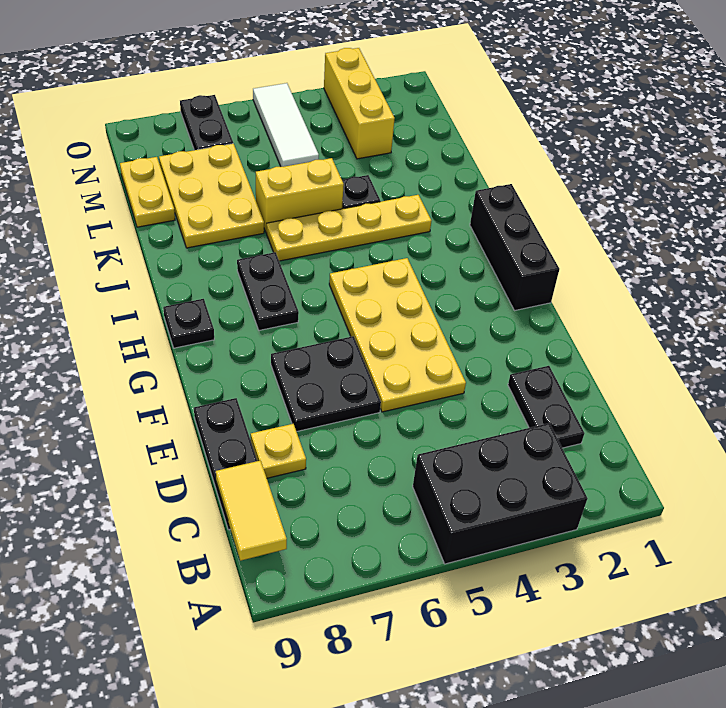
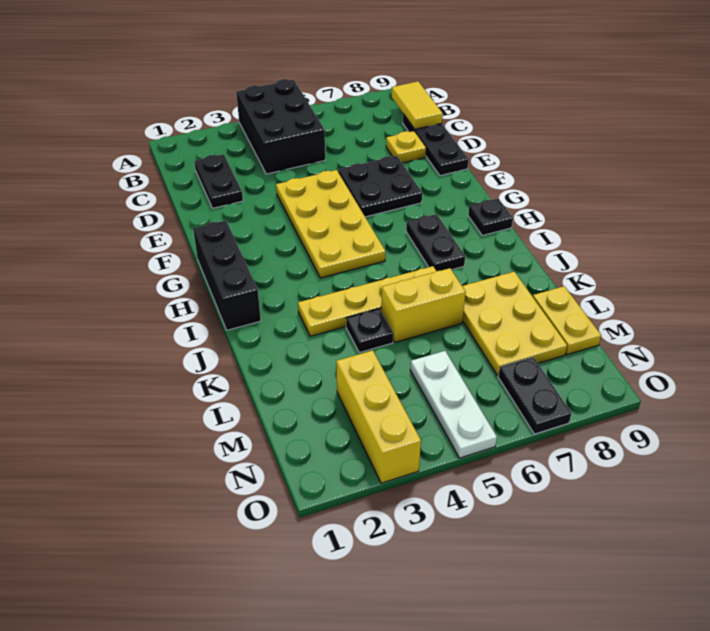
black 2x3 brick [413,423,588,564] -> black 2x3 brick turned to [236,79,325,174]
white 1x3 tile [253,83,319,167] -> white 1x3 plate [410,351,497,458]

